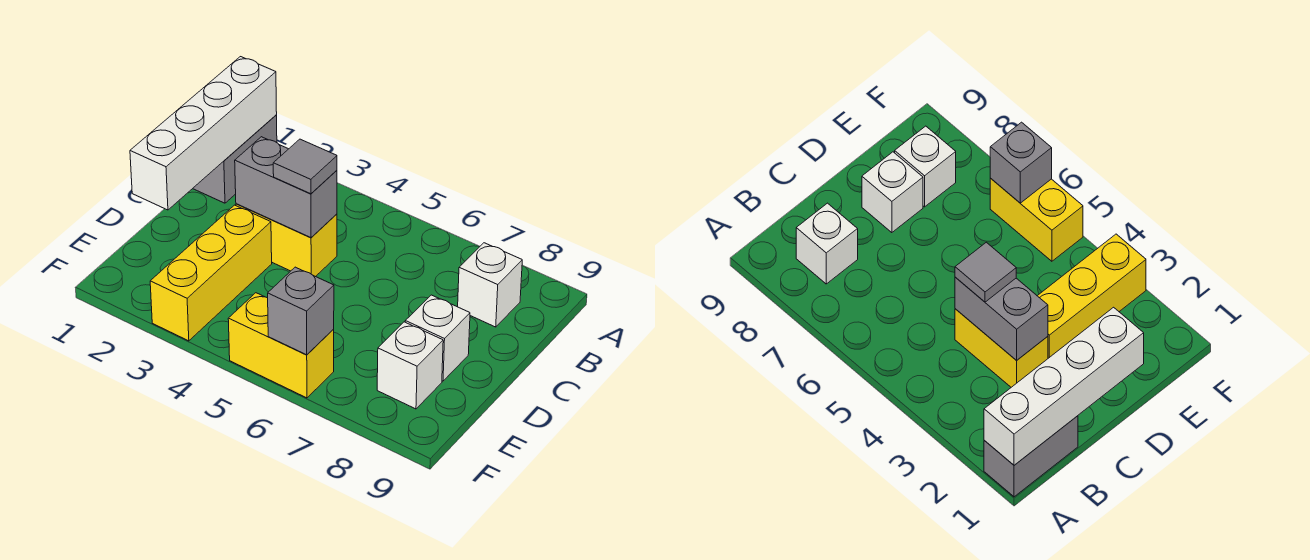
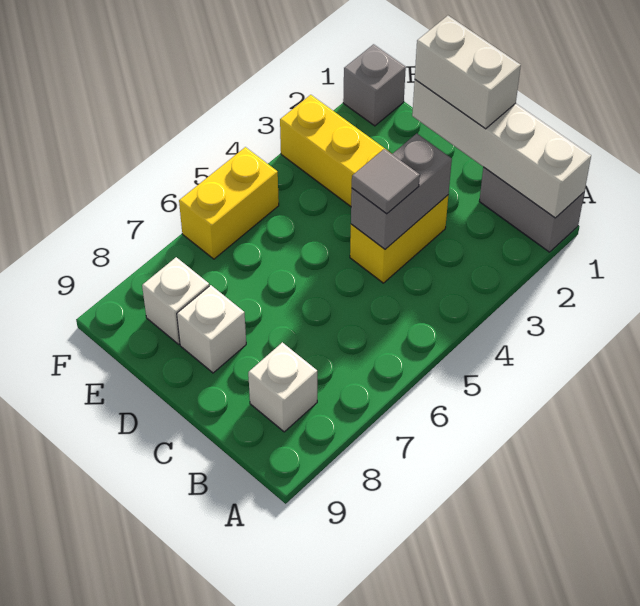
none -> white 1x2 brick [415,16,521,129]
grey 1x1 brick [268,267,334,355] -> grey 1x1 brick moved to [343,44,406,126]

